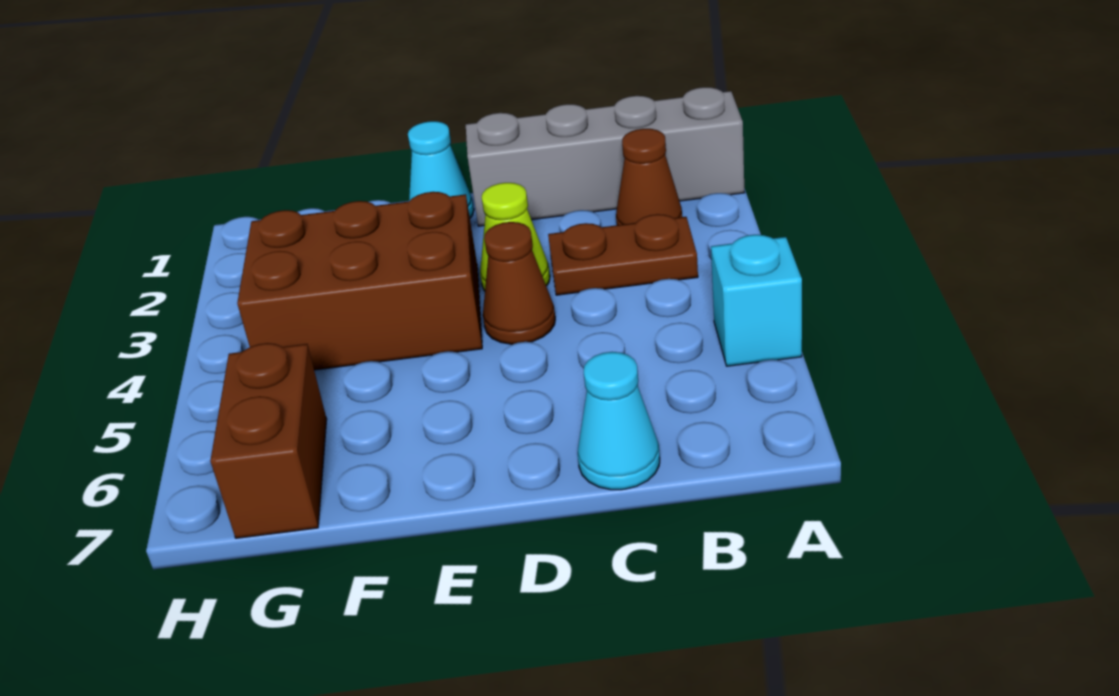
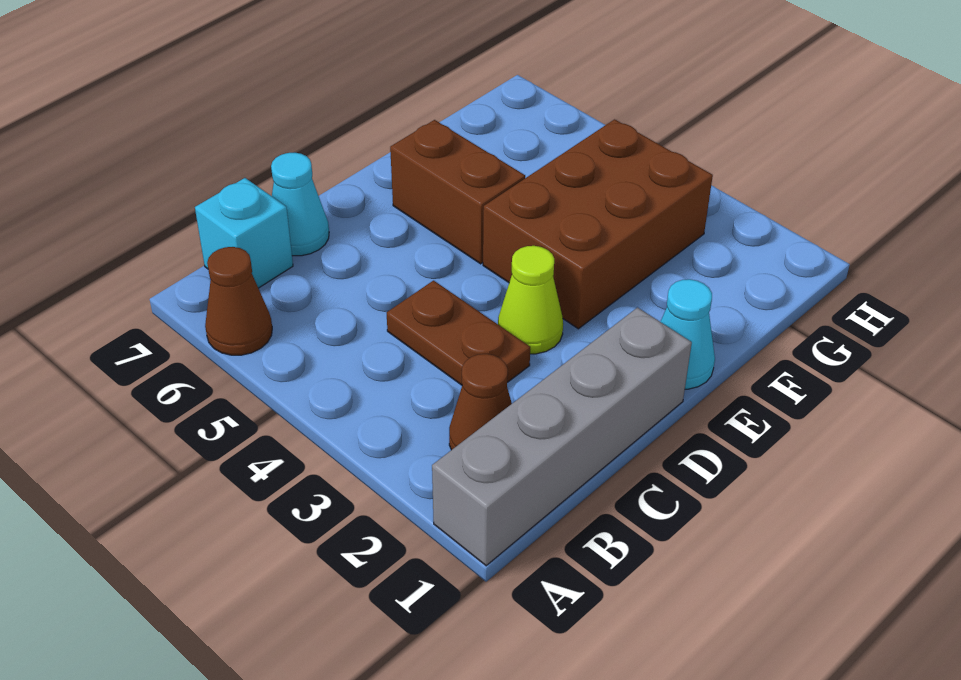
cyan 1x1 brick [711,235,802,366] -> cyan 1x1 brick moved to [195,178,293,288]
brown 1x2 plate [548,214,698,295] -> brown 1x2 plate turned to [387,281,530,385]
brown 1x1 cone [483,222,555,344] -> brown 1x1 cone moved to [205,247,272,355]
brown 1x2 brick [210,343,327,538] -> brown 1x2 brick moved to [390,120,525,264]

